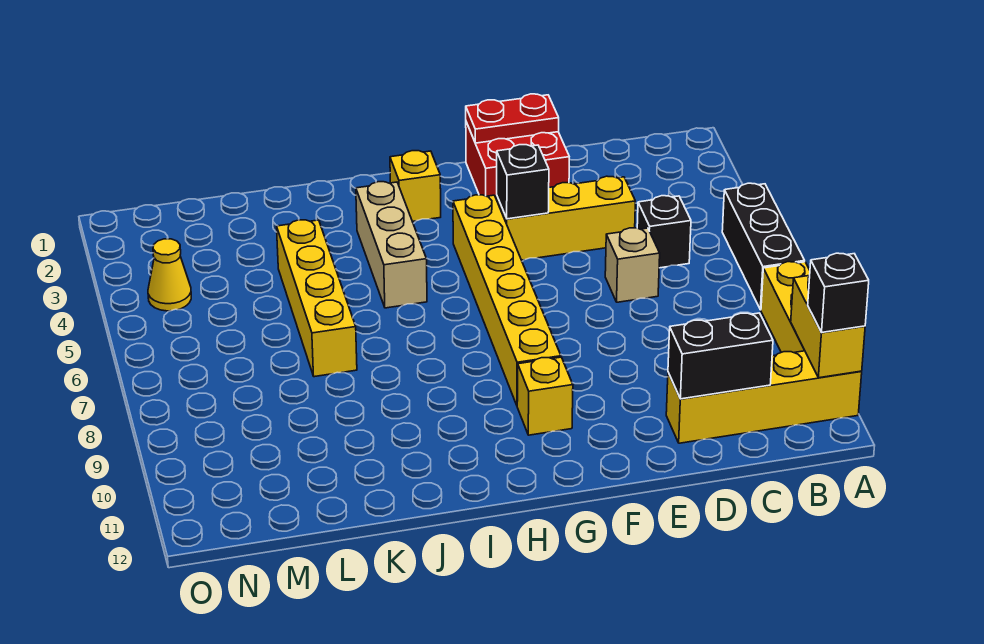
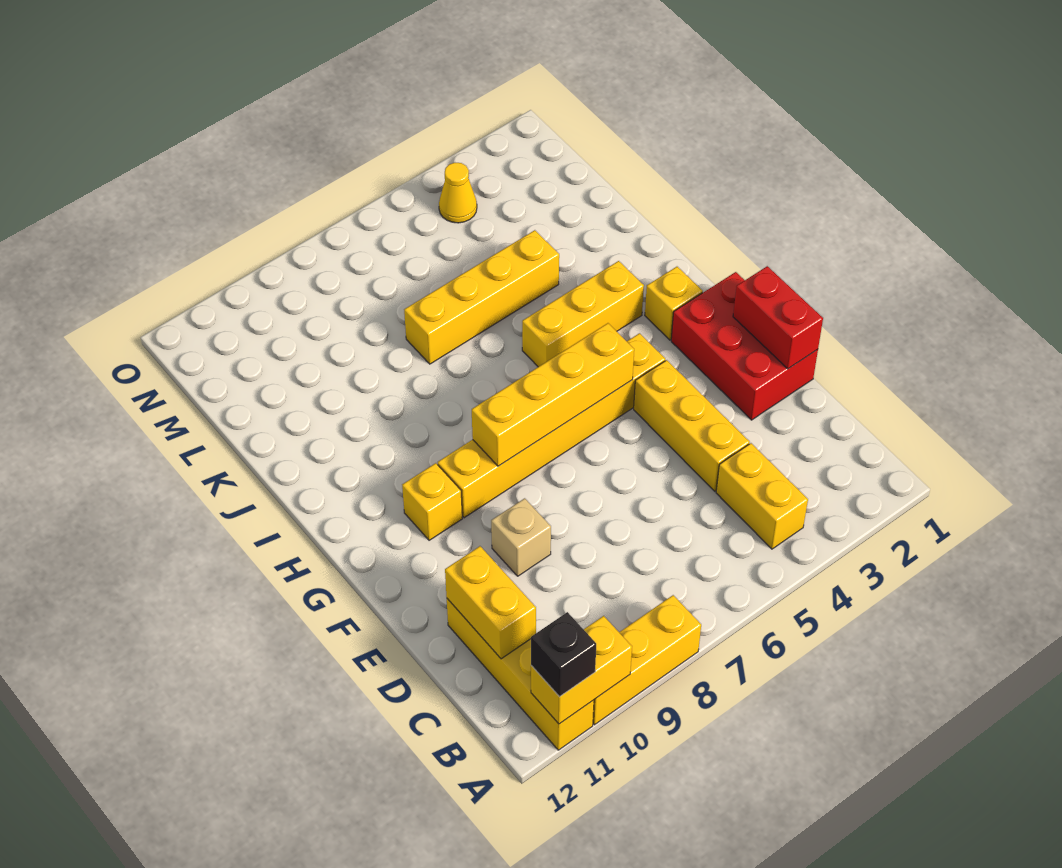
black 1x3 brick [722,183,805,310] -> none
none -> yellow 1x2 brick [716,443,808,549]
black 1x1 brick [637,196,691,268] -> none
black 1x2 brick [668,313,773,399] -> yellow 1x2 brick [445,546,536,659]
tan 1x1 brick [605,228,660,302] -> tan 1x1 brick moved to [491,498,551,576]
red 2x2 brick [466,122,569,200] -> red 2x3 brick [671,272,818,420]
red 1x2 plate [466,94,559,143] -> red 1x2 brick [733,266,823,369]
black 1x1 brick [497,145,549,219] -> none
none -> yellow 1x4 brick [472,323,634,466]
tan 1x3 brick [356,182,427,308] -> yellow 1x3 brick [522,261,644,367]

